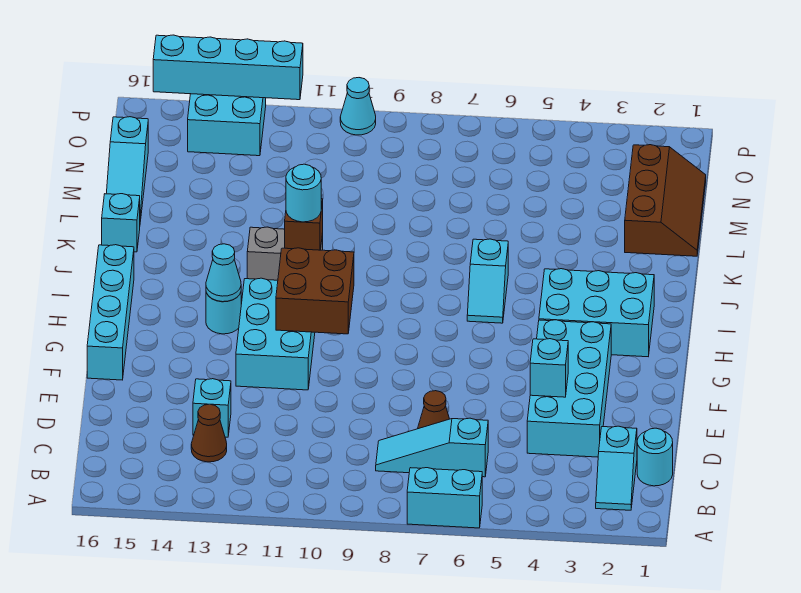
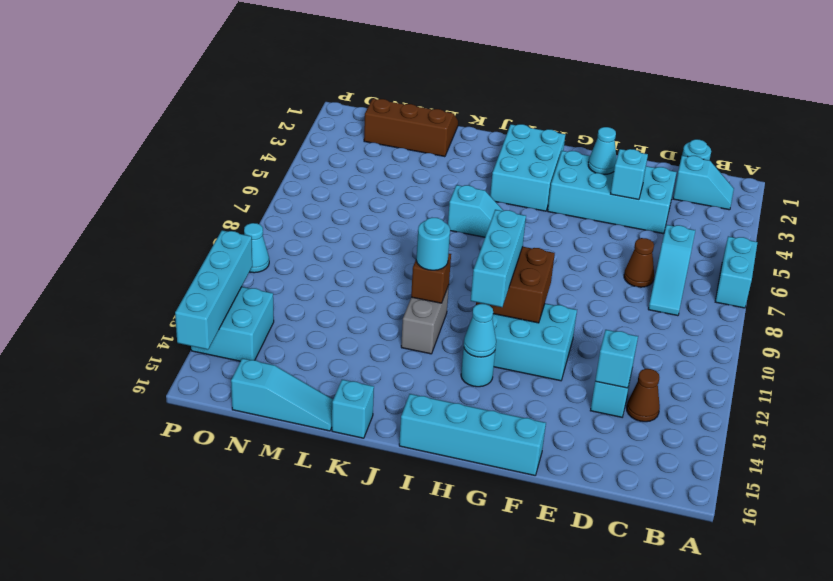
none -> cyan 1x1 brick [595,330,638,388]
none -> cyan 1x1 cone [588,127,617,175]
none -> cyan 1x3 brick [471,210,526,307]

